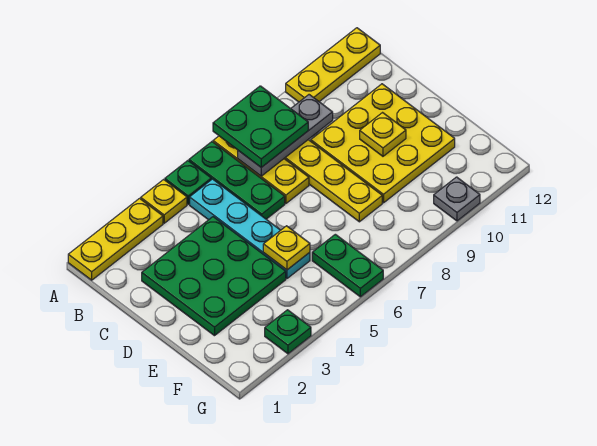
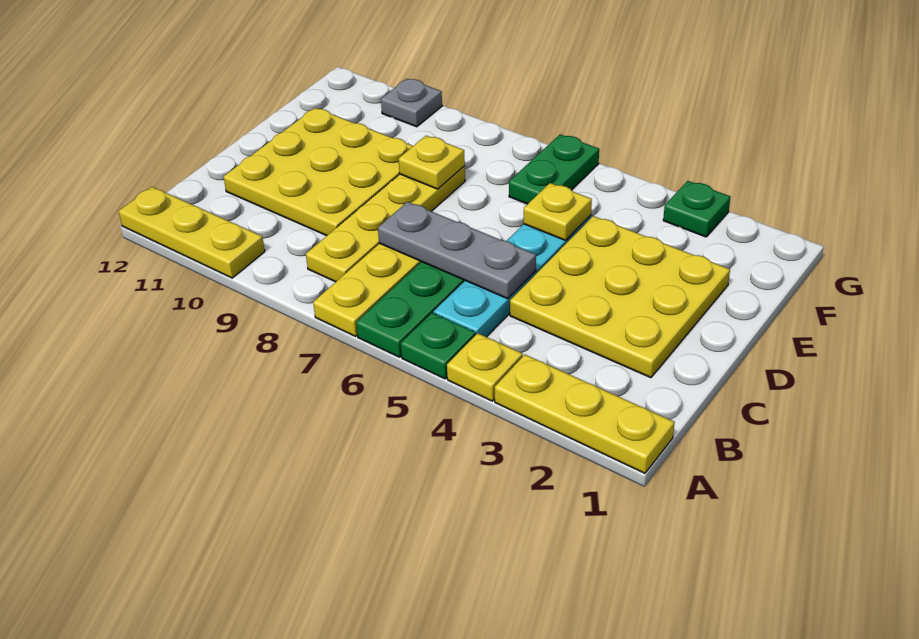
green 2x2 plate [213,86,308,167] -> none
grey 1x3 plate [238,95,333,176] -> grey 1x3 plate moved to [378,202,536,299]
green 3x3 plate [142,217,286,336] -> yellow 3x3 plate [510,216,730,378]
yellow 1x1 plate [360,113,406,156] -> yellow 1x1 plate moved to [399,136,465,189]

